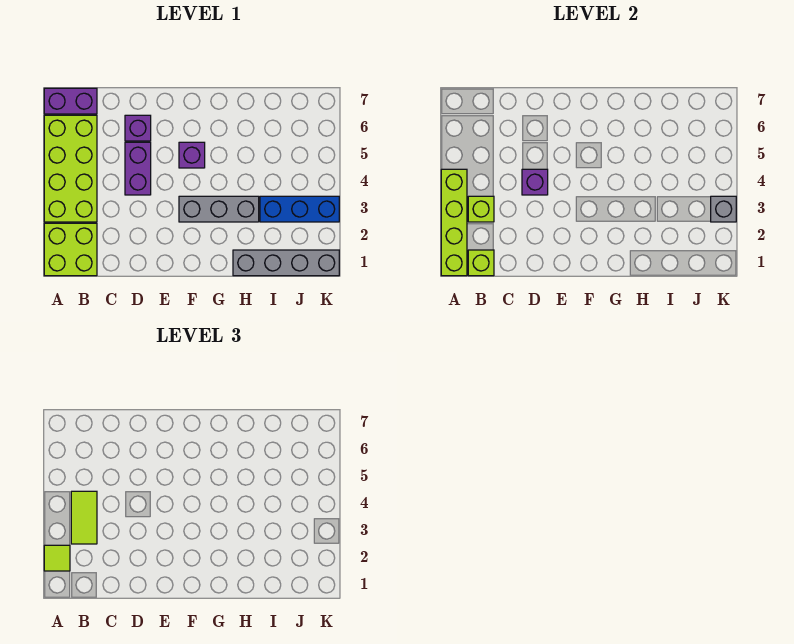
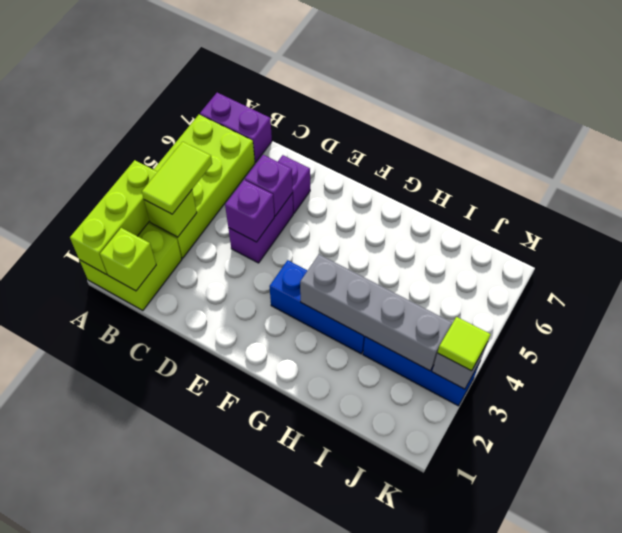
lime 1x4 brick [441,169,467,276] -> lime 1x3 brick [70,160,157,275]
lime 1x1 tile [44,545,70,571] -> lime 1x1 tile moved to [437,317,491,371]
grey 1x3 brick [179,196,259,222] -> blue 1x3 brick [270,260,365,354]
purple 1x1 brick [179,142,205,168] -> purple 1x1 brick moved to [245,155,293,216]
grey 1x4 brick [233,250,339,276] -> grey 1x4 brick moved to [300,255,452,371]

